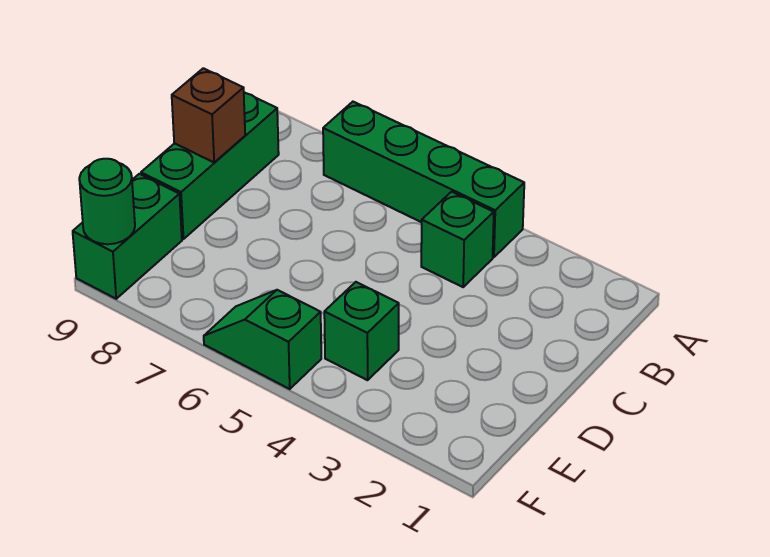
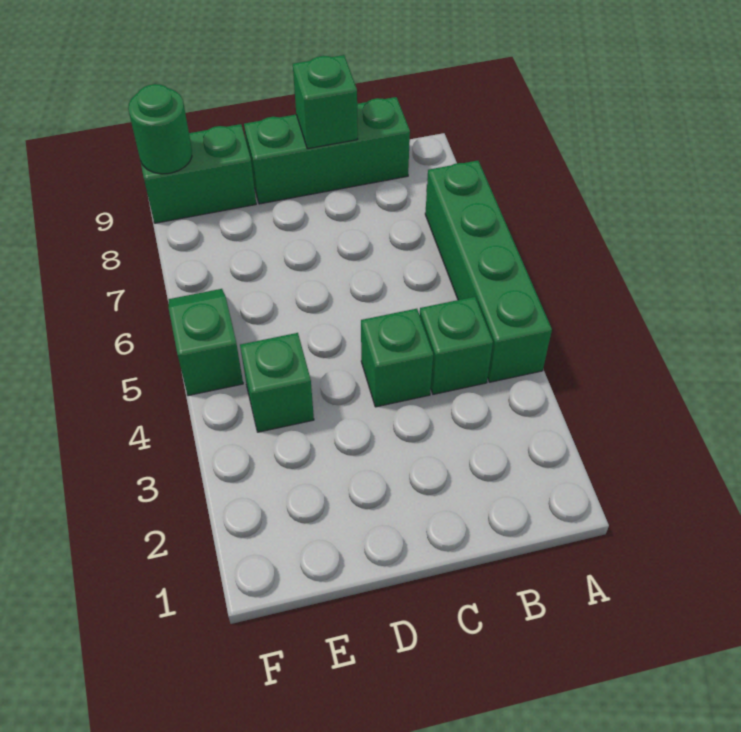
none -> green 1x1 brick [361,309,433,407]
brown 1x1 brick [172,68,245,163] -> green 1x1 brick [293,55,358,149]

